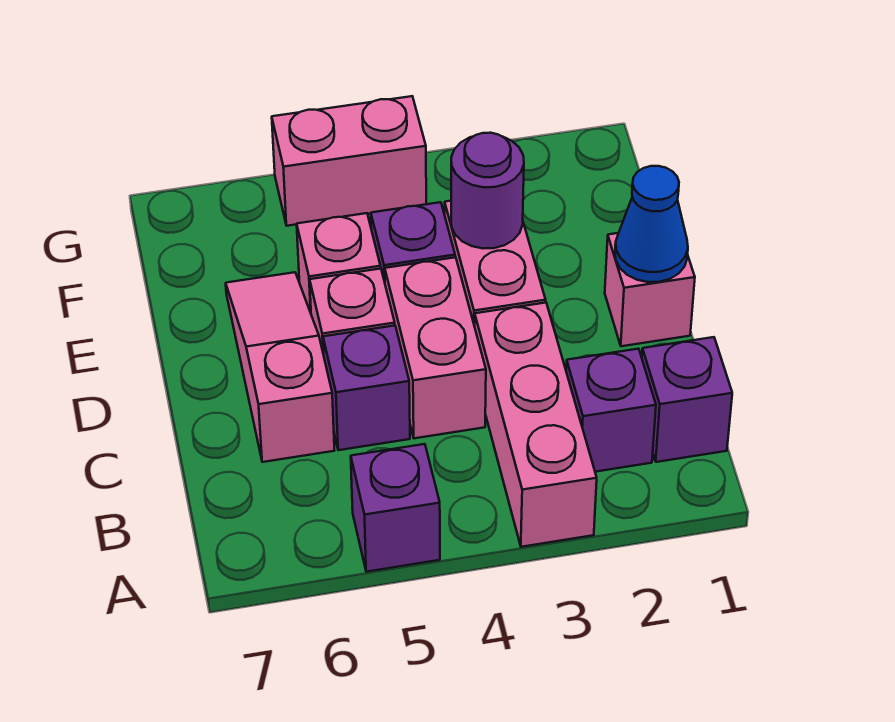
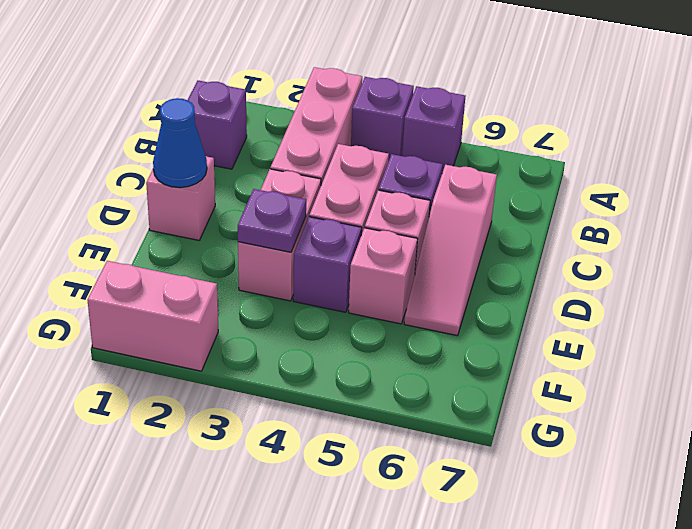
purple 1x1 brick [566,349,656,472] -> purple 1x1 brick moved to [351,77,414,161]
purple 1x1 round brick [451,133,524,249] -> purple 1x1 plate [238,189,306,252]
pink 1x2 brick [272,96,426,226] -> pink 1x2 brick moved to [88,261,218,371]

